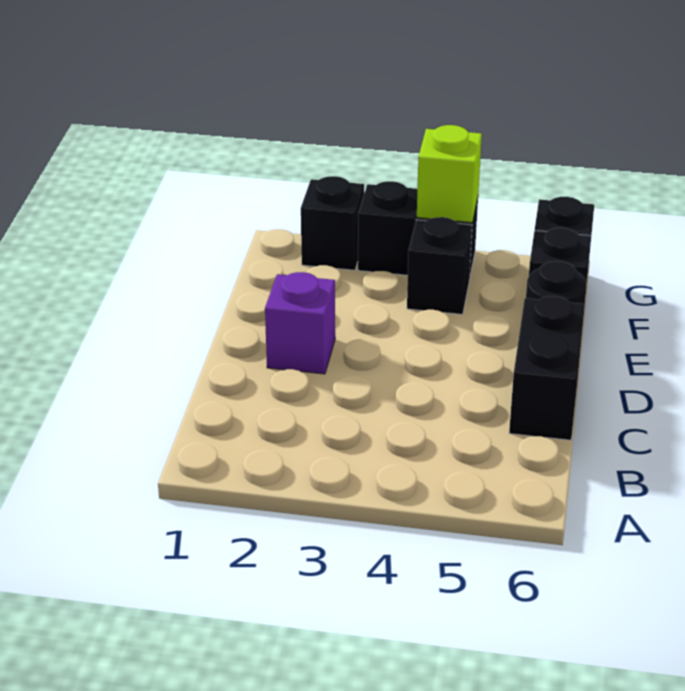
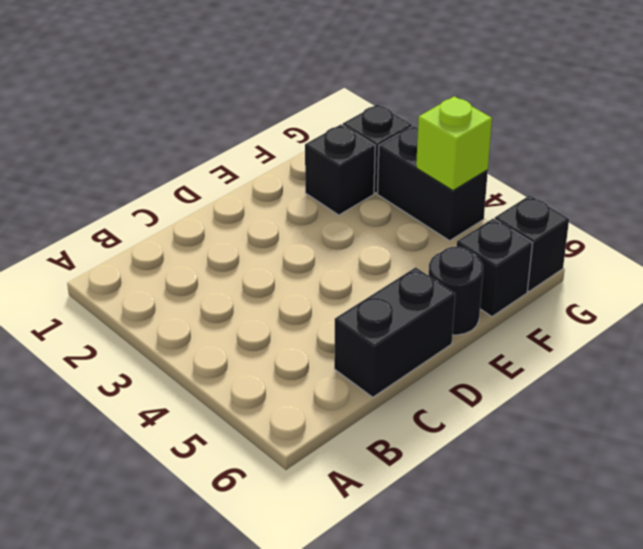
purple 1x1 brick [265,272,335,374] -> none
black 1x1 brick [407,217,472,315] -> black 1x1 brick moved to [305,125,375,215]

